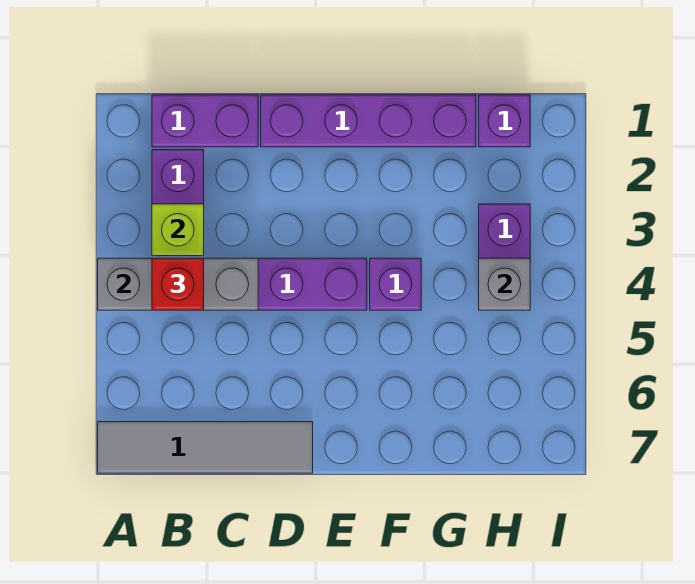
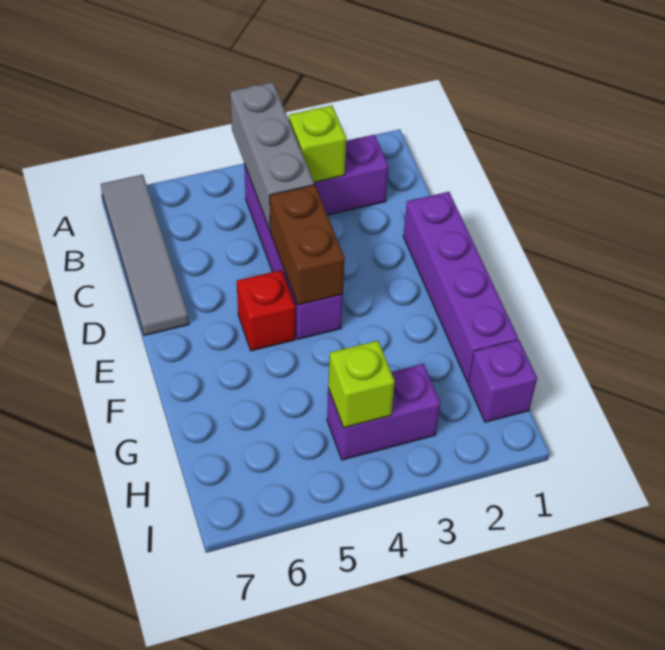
purple 1x2 brick [152,95,258,147] -> none
red 1x1 brick [152,258,204,310] -> red 1x1 brick moved to [237,270,295,351]
none -> brown 1x2 brick [270,185,345,305]
purple 1x1 brick [370,258,421,310] -> none
grey 1x1 brick [479,258,530,310] -> lime 1x1 brick [328,341,395,428]

